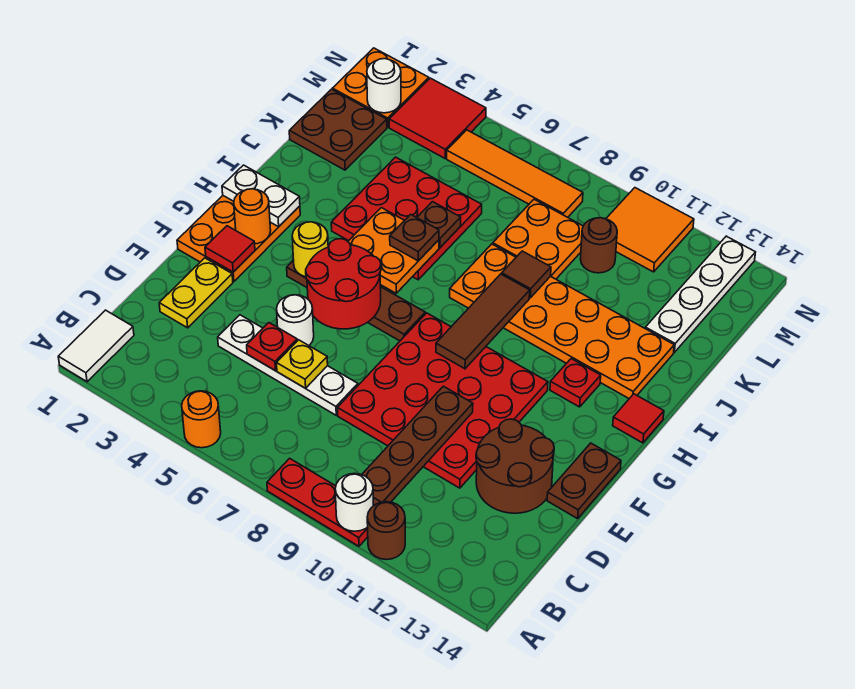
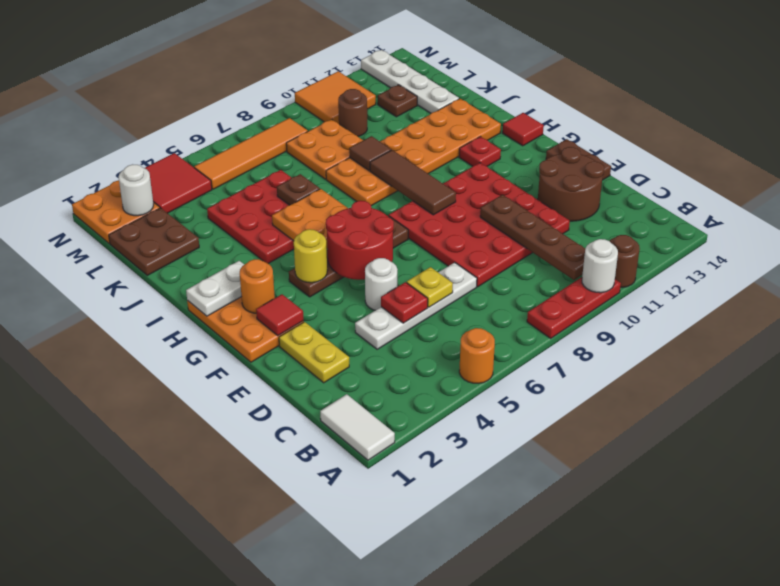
brown 1x1 plate [390,214,439,261] -> brown 1x1 plate moved to [378,85,417,117]

